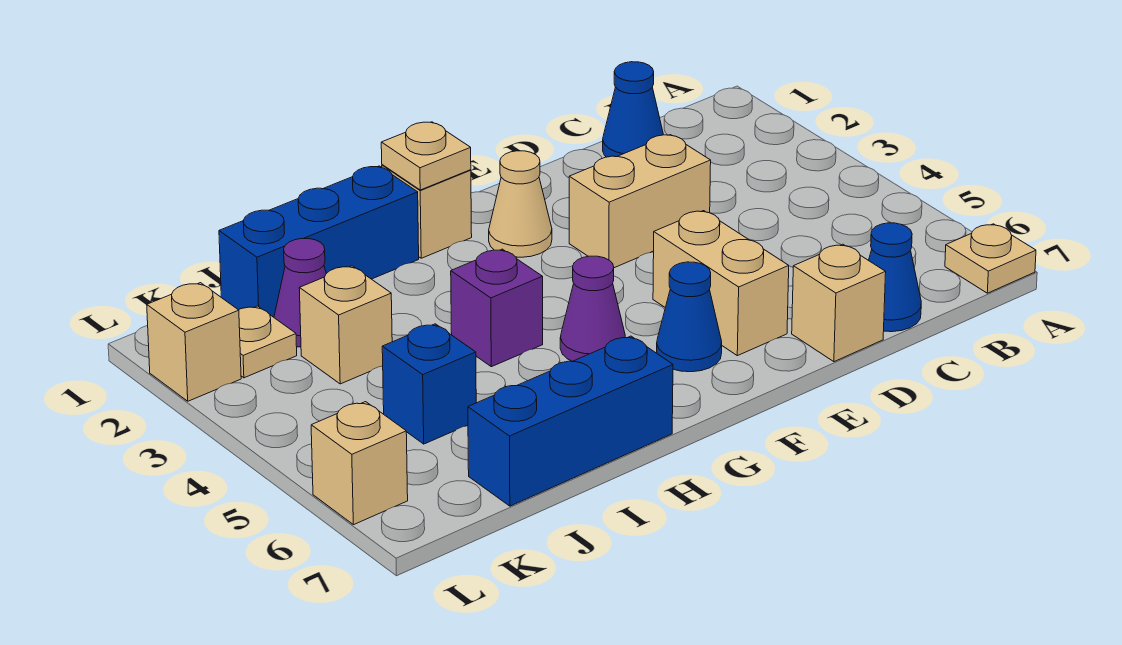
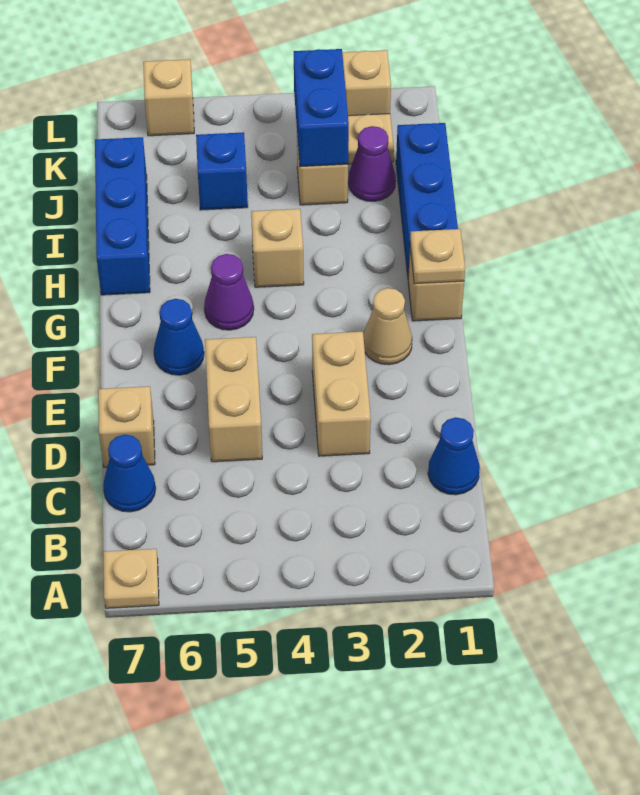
tan 1x2 brick [653,211,789,356] -> tan 1x2 brick turned to [205,337,262,462]
purple 1x1 brick [451,249,543,367] -> tan 1x1 brick [251,209,304,287]
none -> blue 1x2 brick [294,49,349,167]

